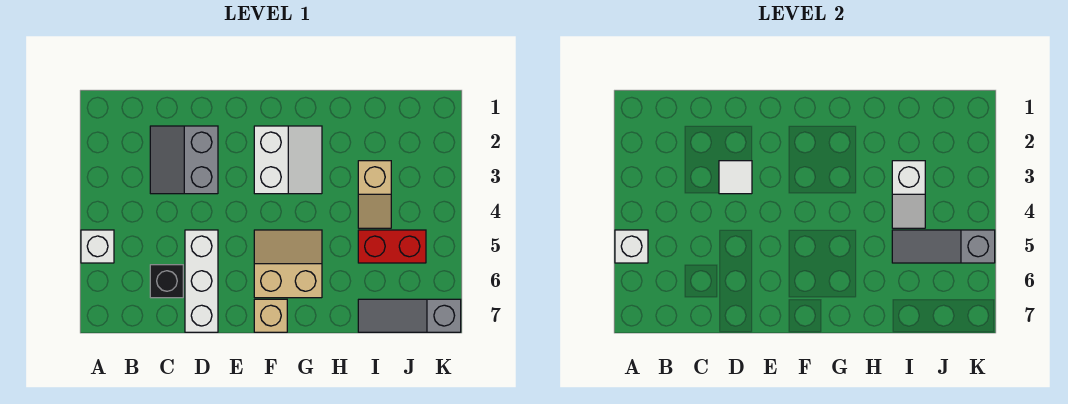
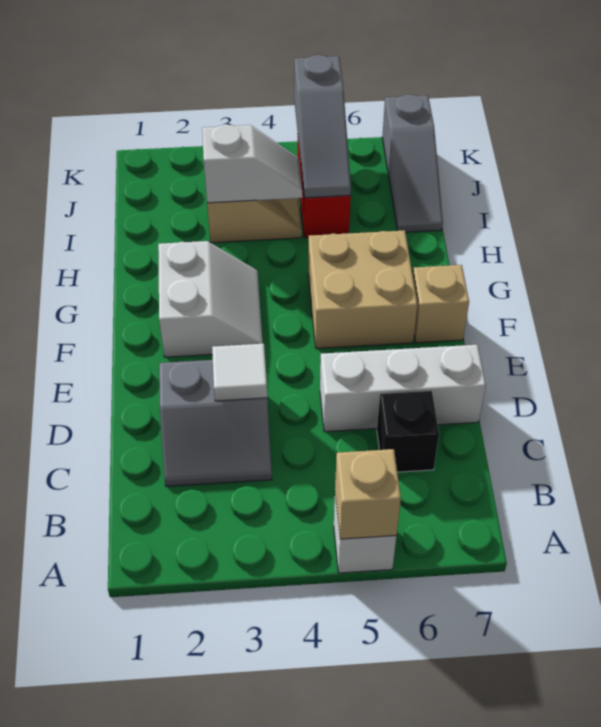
white 1x1 brick [615,230,648,263] -> tan 1x1 brick [335,449,401,539]
white 2x2 slope [254,126,322,194] -> white 2x2 slope turned to [158,241,263,357]
tan 2x2 slope [254,230,322,298] -> tan 2x2 brick [308,230,417,349]

